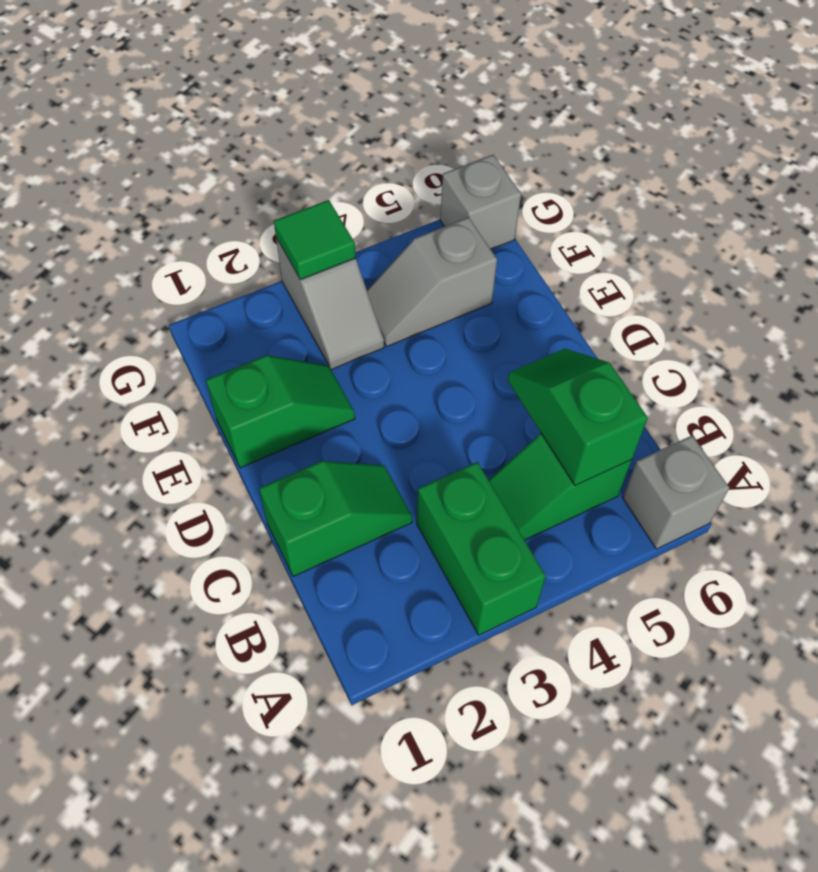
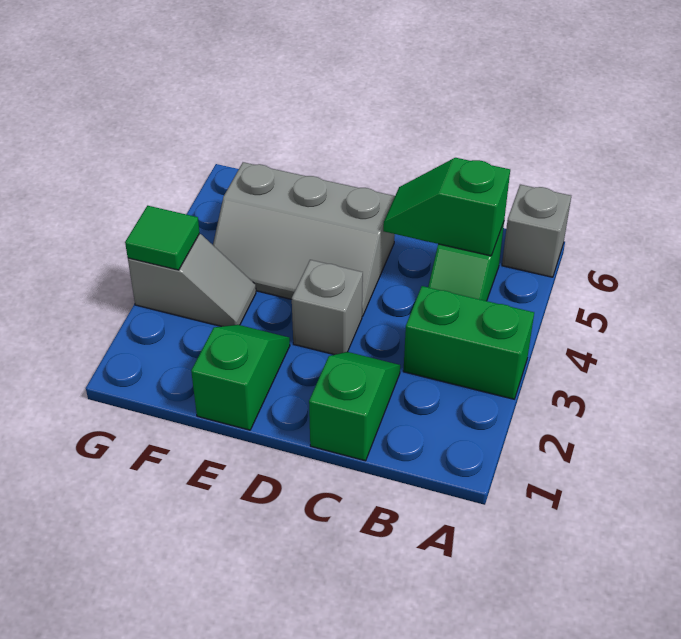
grey 1x2 slope [367,217,497,346] -> grey 2x3 slope [213,162,395,317]
grey 1x1 brick [440,155,521,249] -> grey 1x1 brick moved to [292,260,363,355]

